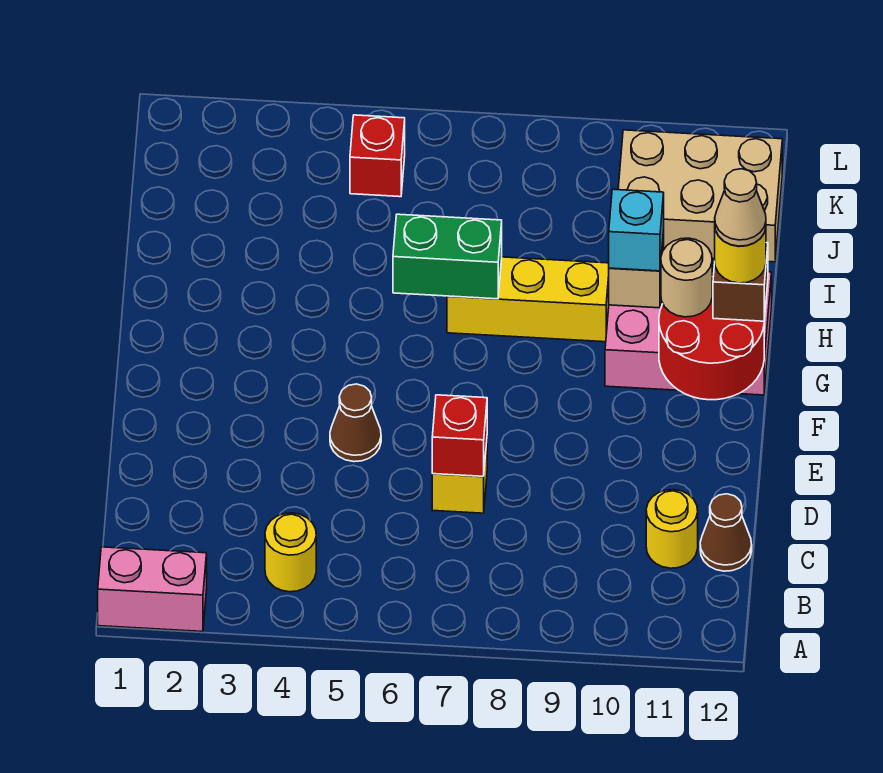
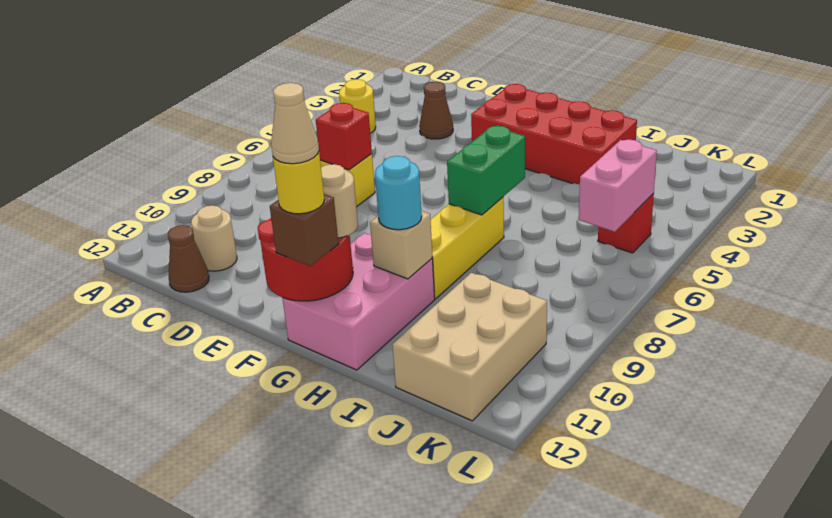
pink 1x2 brick [98,547,207,632] -> pink 1x2 brick moved to [579,140,657,232]
yellow 1x1 round brick [646,490,698,568] -> tan 1x1 round brick [191,205,237,271]
brown 1x1 cone [330,384,381,462] -> brown 1x1 cone moved to [419,82,453,139]
none -> red 2x4 brick [471,84,637,184]
cyan 1x1 brick [609,189,664,271] -> cyan 1x1 round brick [375,156,422,230]

